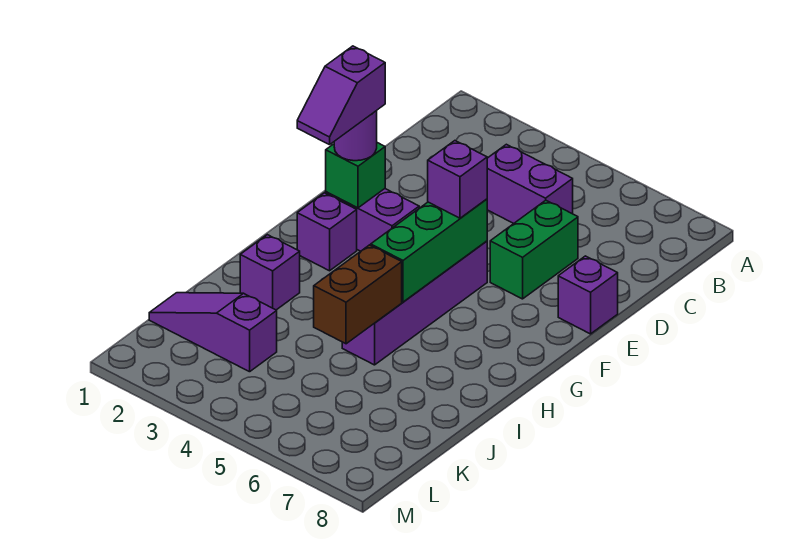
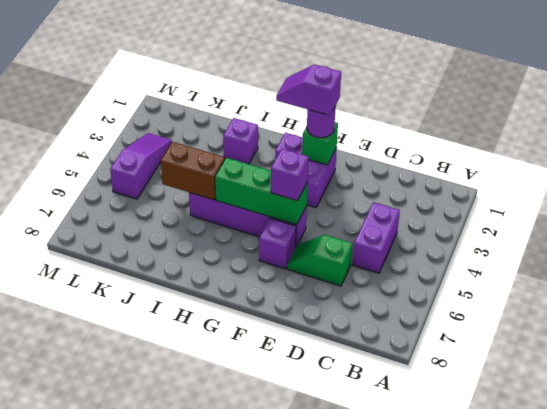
green 1x2 brick [490,200,578,299] -> green 1x2 slope [287,235,352,286]
purple 1x1 brick [558,256,618,334] -> purple 1x1 brick moved to [259,218,296,269]
purple 1x3 slope [149,293,277,372] -> purple 1x3 slope moved to [110,133,172,199]

